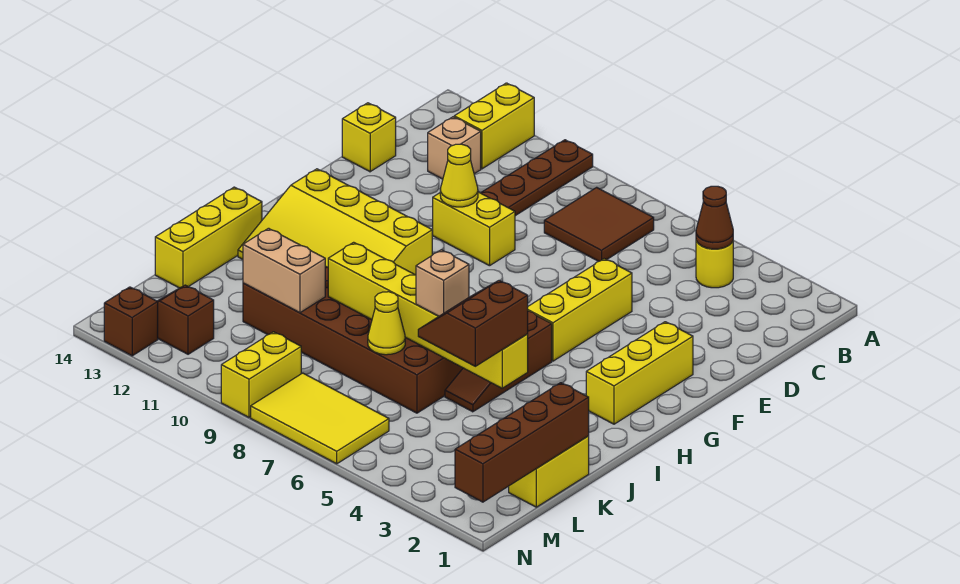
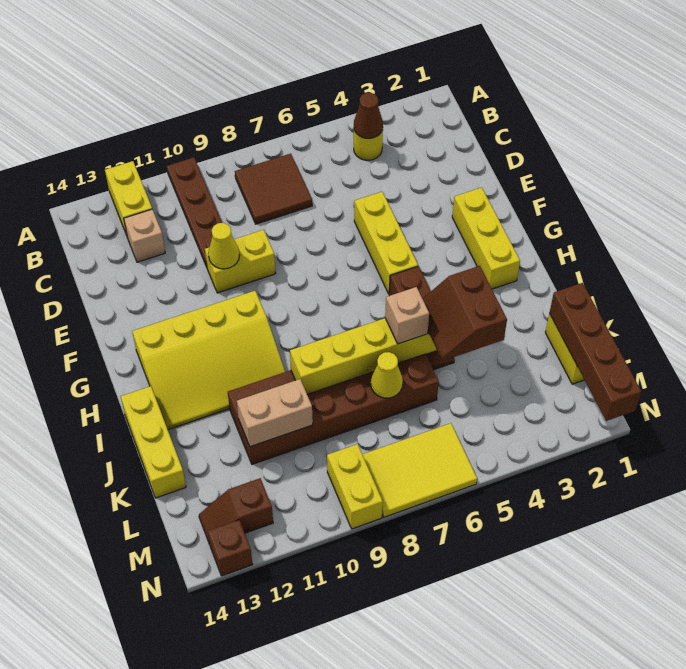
yellow 1x1 brick [342,103,396,172] -> none

